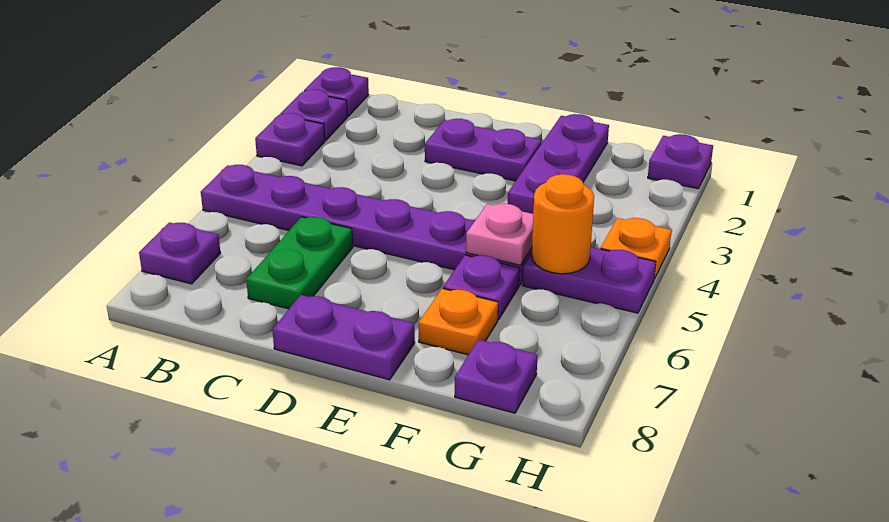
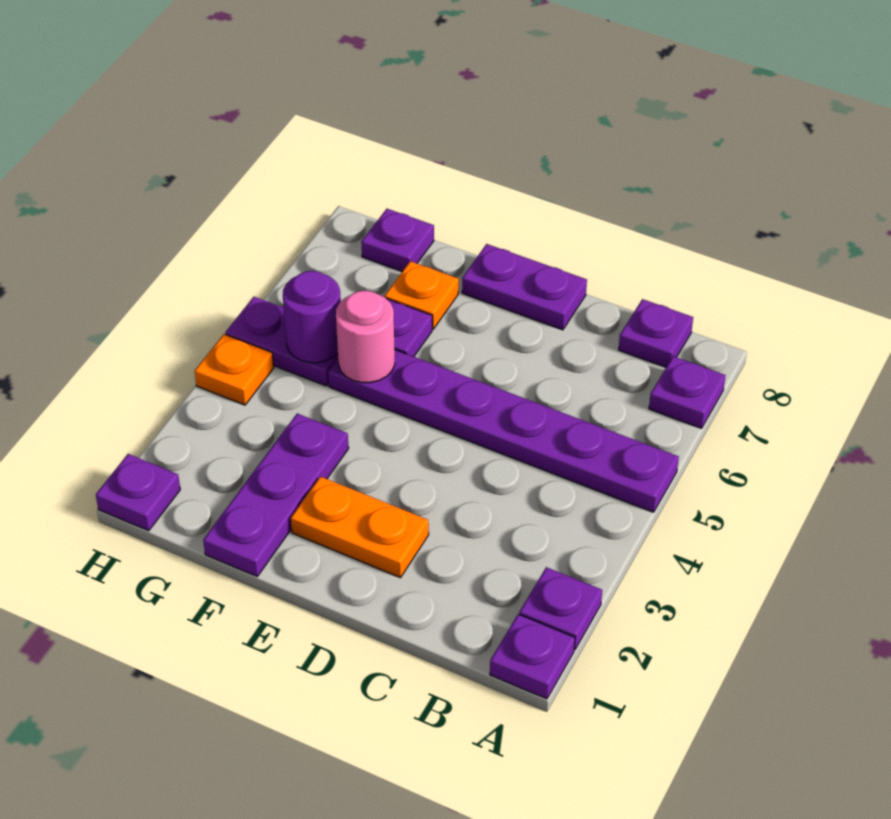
purple 1x1 plate [255,113,325,166] -> purple 1x1 plate moved to [619,299,693,367]
green 1x2 plate [246,217,353,309] -> none
purple 1x2 plate [425,119,542,181] -> orange 1x2 plate [291,477,429,578]
pink 1x1 plate [466,204,533,265] -> pink 1x1 round brick [336,291,395,383]
orange 1x1 round brick [532,174,594,274] -> purple 1x1 round brick [283,271,341,363]

